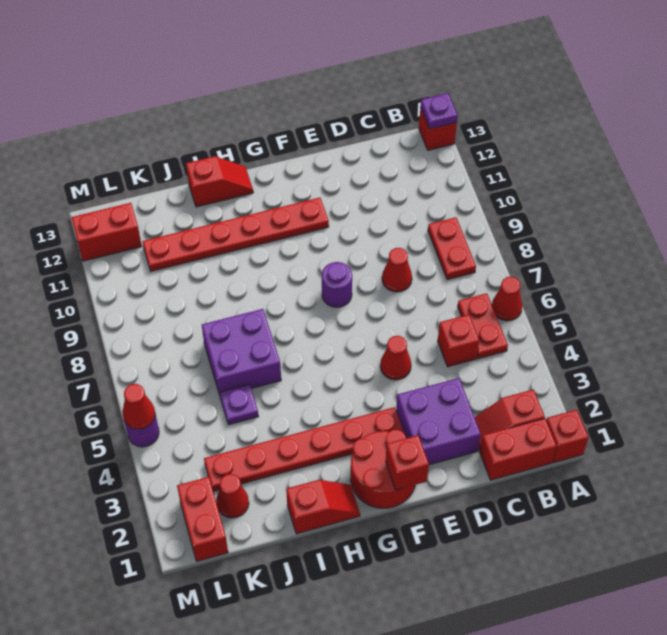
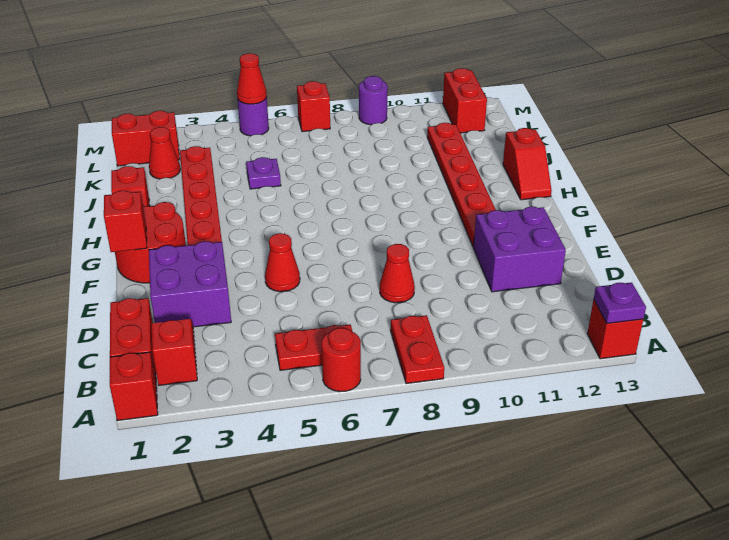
red 1x1 cone [492,277,522,321] -> red 1x1 round brick [322,328,361,392]
red 1x2 plate [428,217,476,280] -> red 1x2 plate turned to [391,315,444,384]
red 1x1 brick [438,315,479,367] -> red 1x1 brick moved to [297,81,330,132]
purple 1x1 round brick [322,262,352,307] -> purple 1x1 round brick moved to [359,76,388,125]
purple 2x2 brick [202,309,281,395] -> purple 2x2 brick moved to [474,207,566,292]

